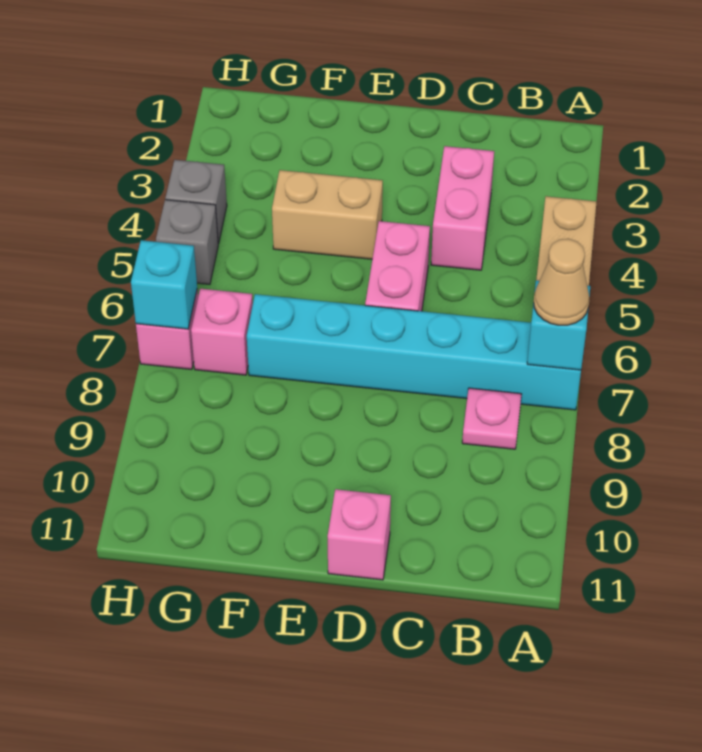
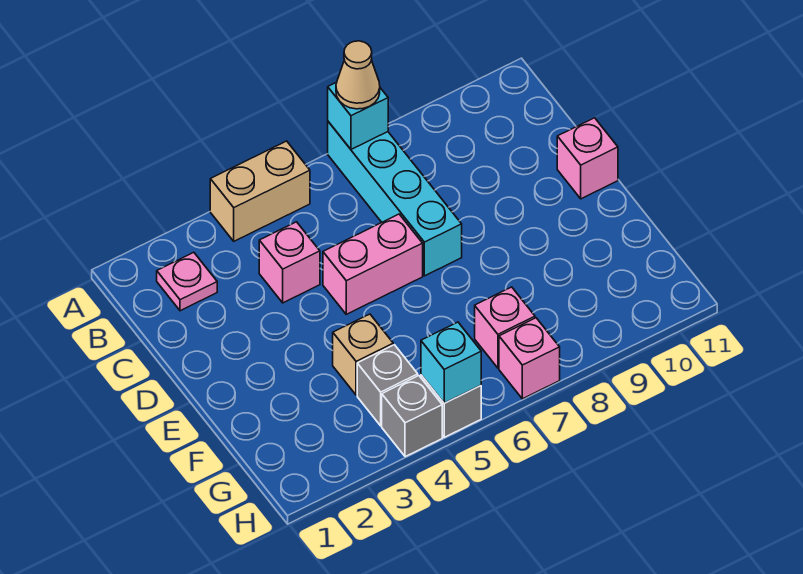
cyan 1x6 brick [247,294,581,410] -> cyan 1x4 brick [328,122,462,276]
pink 1x1 plate [462,388,521,449] -> pink 1x1 plate moved to [157,252,217,311]
pink 1x2 brick [431,146,494,270] -> pink 1x1 brick [259,222,320,303]
tan 1x2 brick [272,170,383,259] -> tan 1x1 brick [333,314,393,395]
none -> grey 1x1 brick [357,345,418,426]
cyan 1x1 brick [131,240,197,329] -> cyan 1x1 brick moved to [421,322,481,403]

